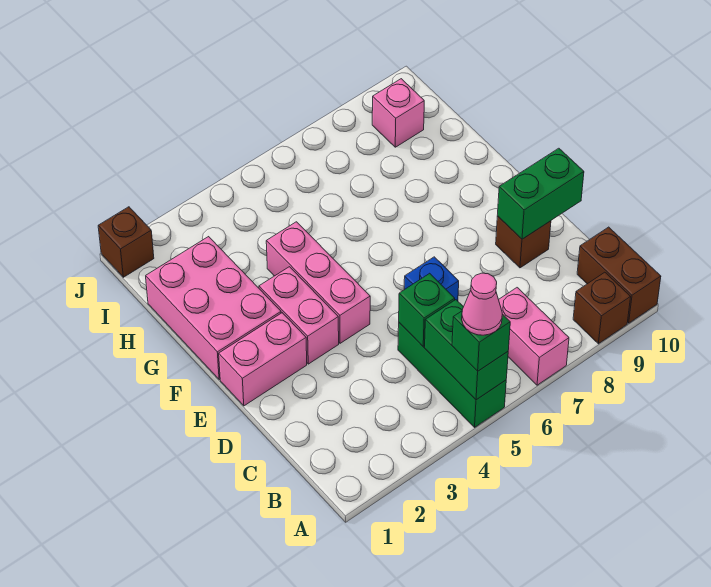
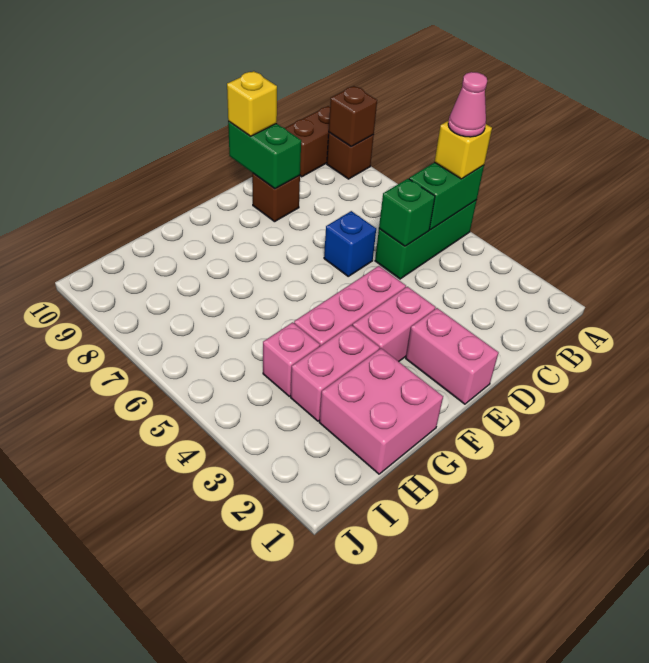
green 1x1 brick [452,311,510,371] -> yellow 1x1 brick [435,120,492,179]
pink 1x2 brick [499,288,569,385] -> pink 1x2 brick moved to [291,325,380,421]
none -> yellow 1x1 brick [227,71,277,136]
pink 2x3 brick [146,237,281,380] -> pink 2x2 brick [319,348,443,474]
pink 1x1 brick [372,79,424,147] -> pink 1x1 brick moved to [263,322,320,396]
brown 1x1 brick [98,207,154,277] -> brown 1x1 brick moved to [329,86,377,147]

